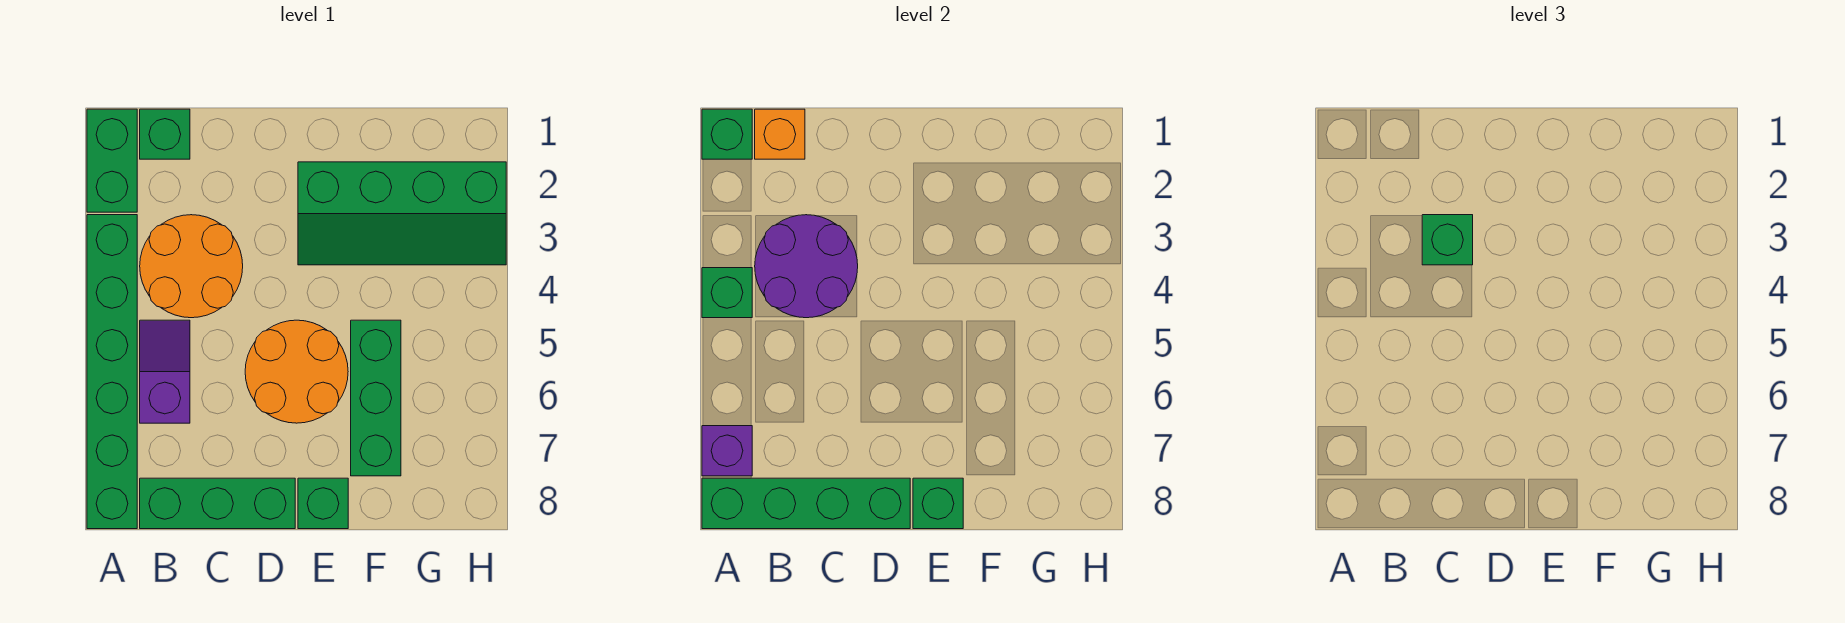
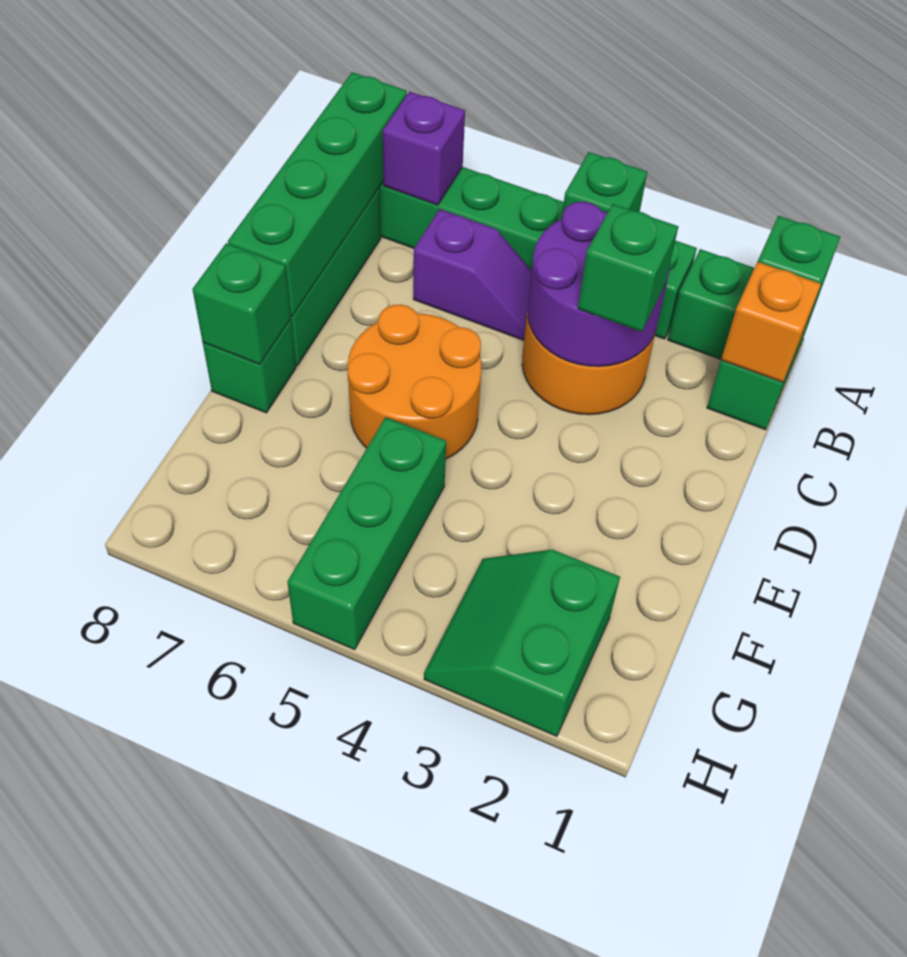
green 2x4 slope [298,162,506,265] -> green 2x2 slope [424,550,620,736]
green 1x3 brick [351,320,401,476] -> green 1x3 brick turned to [287,417,446,650]

